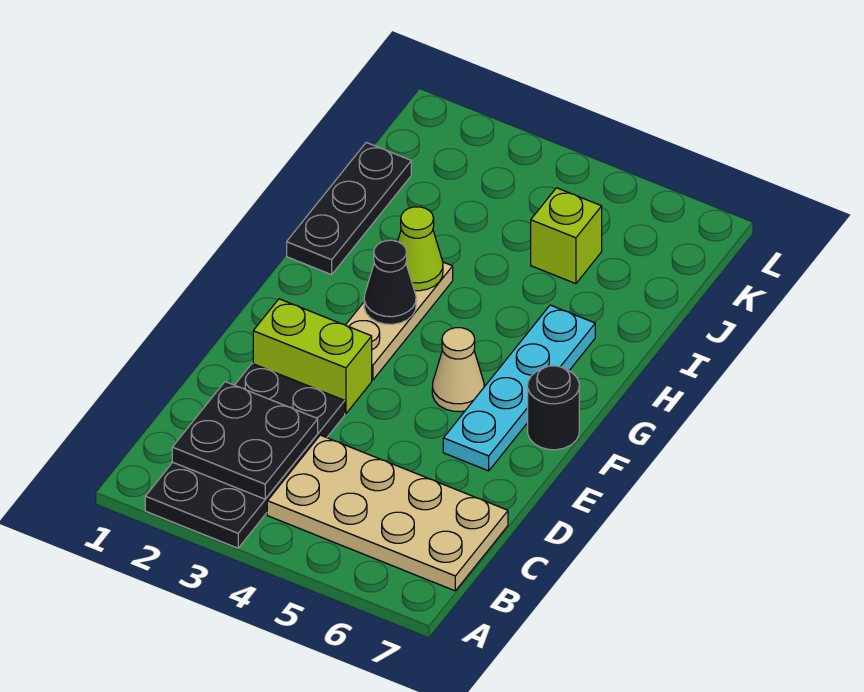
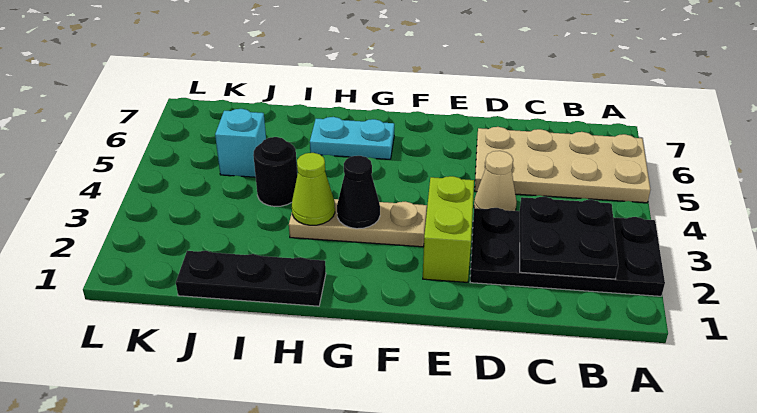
tan 2x4 plate [267,435,508,591] -> tan 2x4 plate turned to [475,127,650,203]
cyan 1x4 plate [443,305,595,471] -> cyan 1x2 plate [310,117,394,159]
tan 1x1 cone [432,328,484,412] -> tan 1x1 cone moved to [474,151,517,211]
black 1x1 round brick [528,366,579,450] -> black 1x1 round brick moved to [253,137,297,207]
lime 1x1 brick [531,188,602,284] -> cyan 1x1 brick [215,109,266,177]

